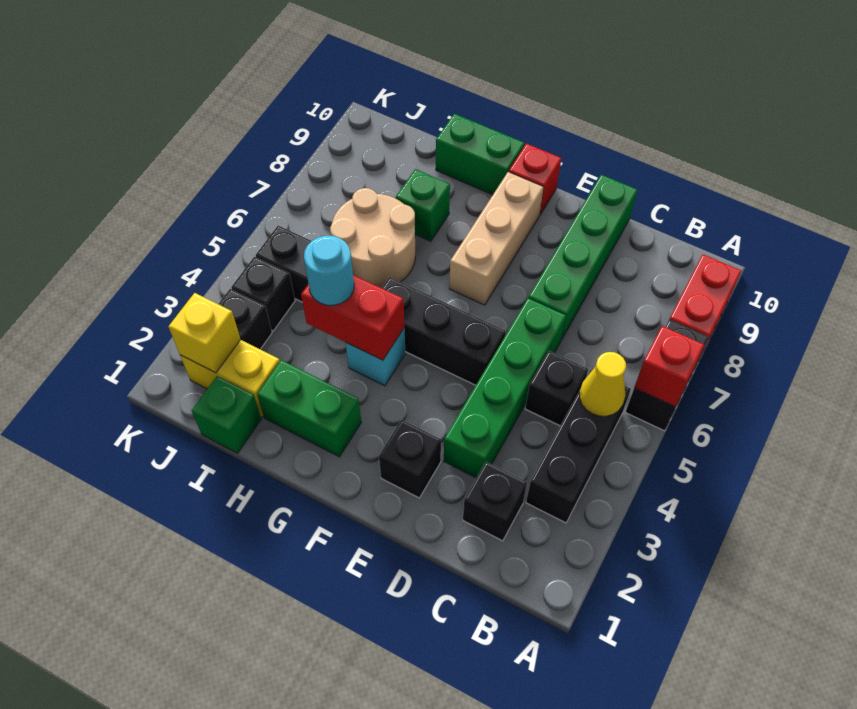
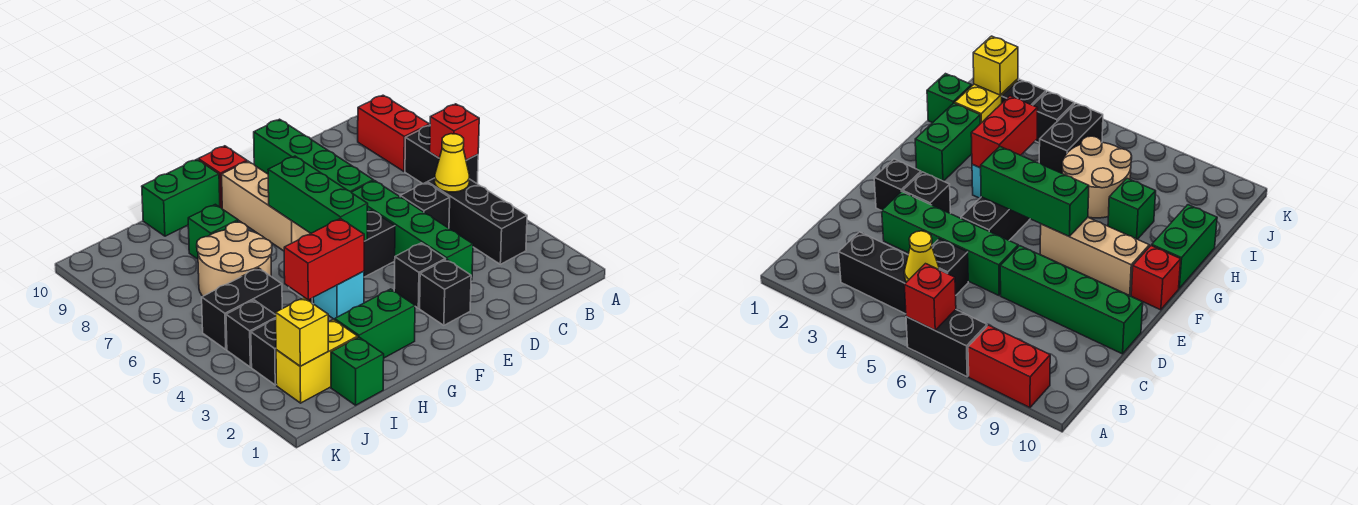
black 1x1 brick [463,462,527,541] -> black 1x1 brick moved to [394,243,445,308]
none -> green 1x3 brick [268,156,368,241]
cyan 1x1 round brick [304,236,354,305] -> none

